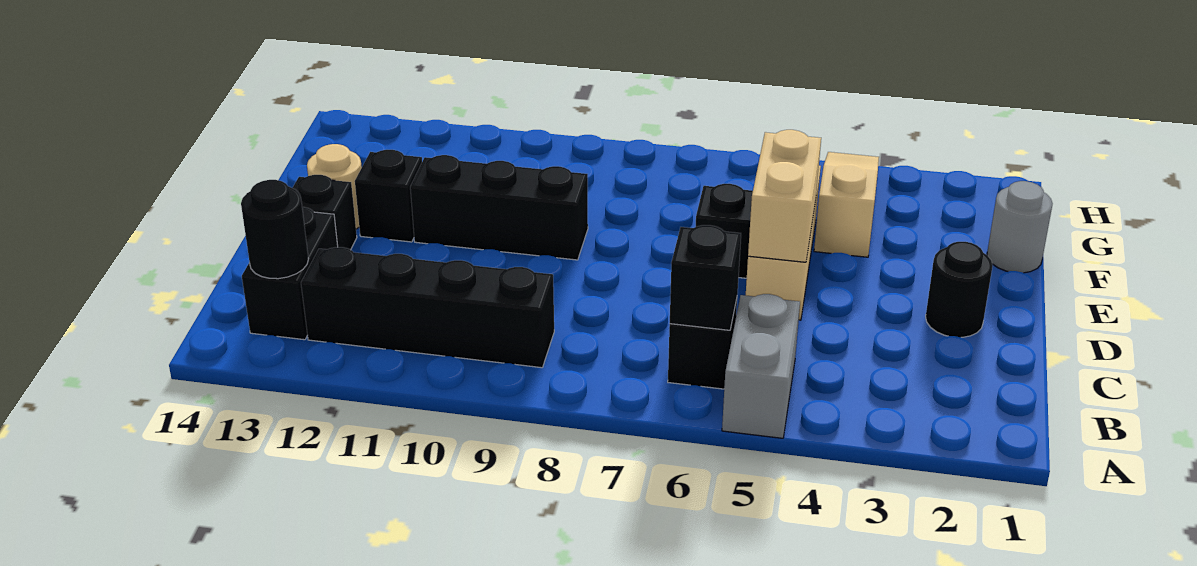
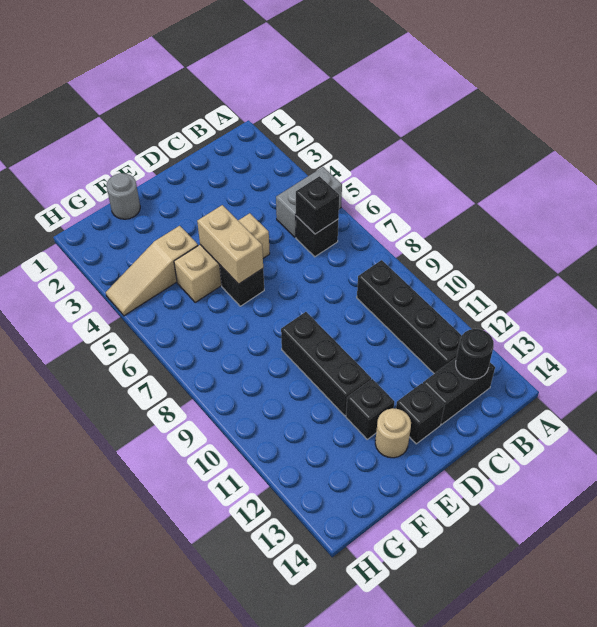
black 1x1 round brick [926,242,993,337] -> none
tan 1x2 brick [748,130,821,262] -> tan 1x2 brick turned to [197,205,263,284]

